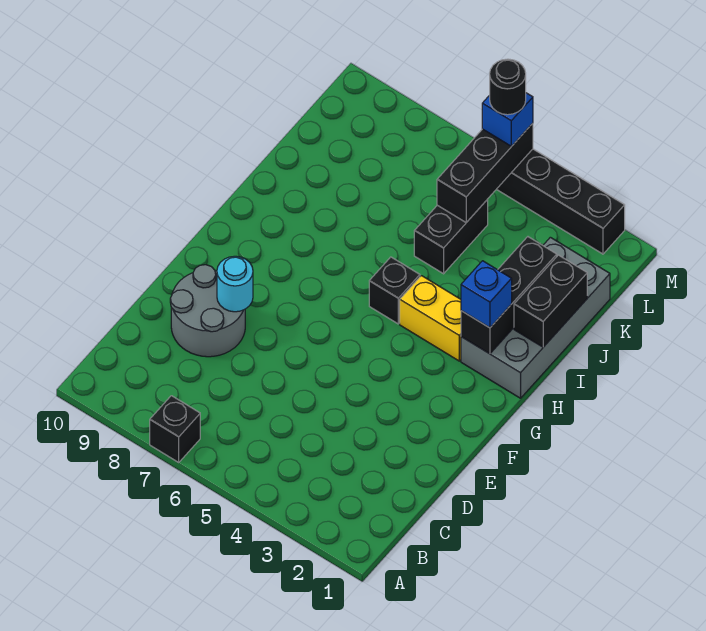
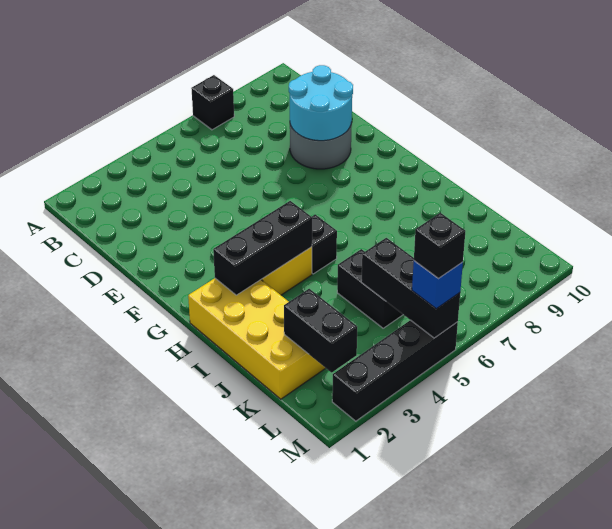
cyan 1x1 round brick [217,256,253,312] -> cyan 2x2 round brick [289,65,353,141]
grey 2x4 brick [461,237,610,398] -> yellow 2x4 brick [188,278,326,399]
black 1x3 brick [461,237,557,354] -> black 1x3 brick turned to [213,201,312,295]
blue 1x1 brick [461,261,512,328] -> none
black 1x2 brick [514,255,587,347] -> black 1x2 brick moved to [284,289,357,372]
black 1x1 round brick [490,59,526,115] -> black 1x1 brick [414,213,465,279]

